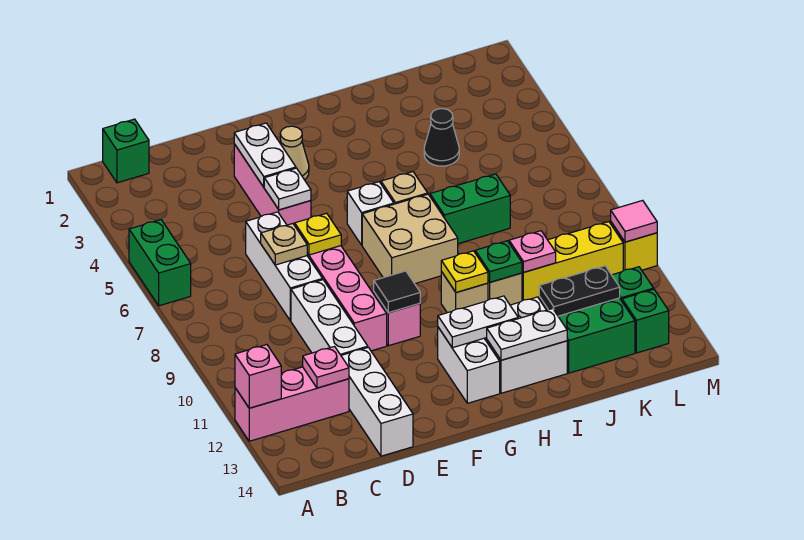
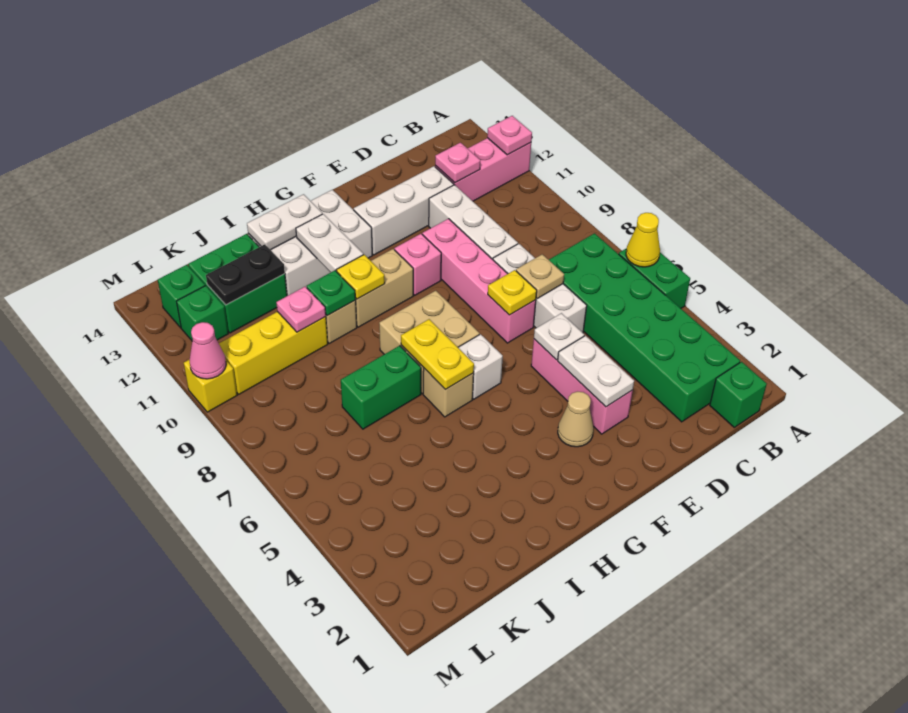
none -> yellow 1x1 cone [626,213,660,267]
pink 1x1 brick [235,345,281,408] -> pink 1x1 plate [487,116,532,155]
none -> green 2x6 brick [549,233,740,422]
white 1x3 brick [341,347,413,456] -> white 1x3 brick turned to [354,166,454,255]
black 1x1 tile [374,271,420,313] -> none
white 1x2 plate [438,296,518,348] -> white 1x2 plate turned to [296,214,363,272]
none -> yellow 1x2 plate [401,319,474,390]
tan 1x1 brick [441,272,488,313] -> tan 1x2 brick [355,249,413,327]
black 1x1 cone [424,109,459,166] -> none
pink 1x1 tile [611,200,657,242] -> pink 1x1 cone [189,322,226,379]

